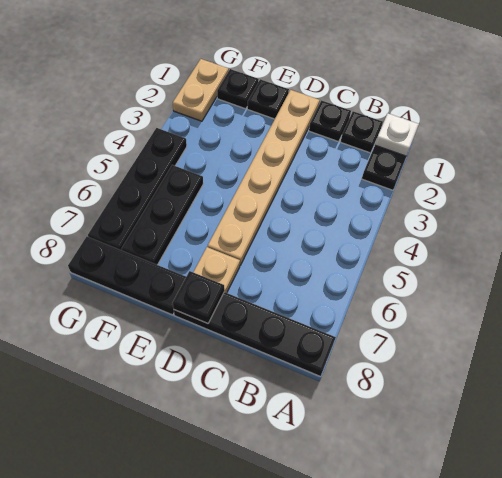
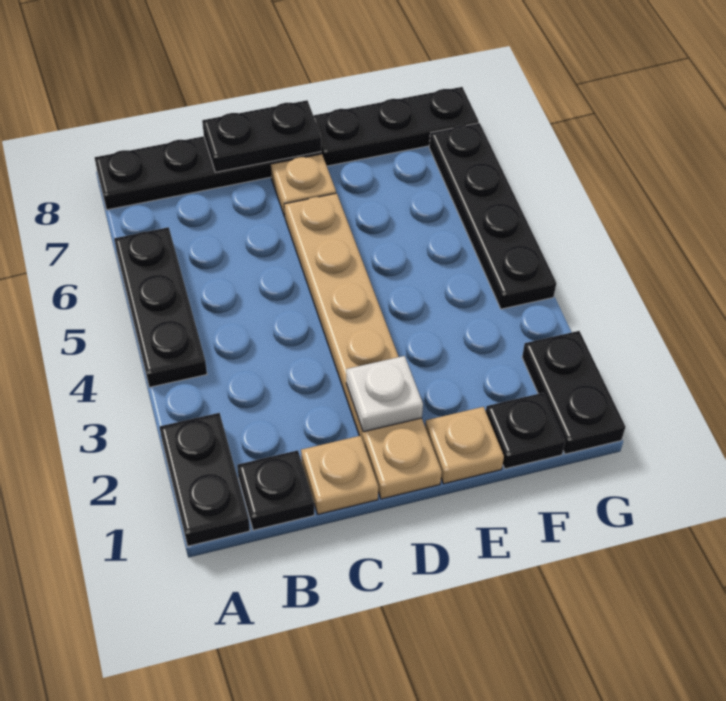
white 1x1 plate [375,114,419,156] -> white 1x1 plate moved to [346,356,423,432]
black 1x1 plate [309,100,351,142] -> tan 1x1 plate [301,436,378,514]
black 1x1 plate [173,271,224,324] -> black 1x2 plate [202,100,321,172]
black 1x1 plate [247,79,289,119] -> tan 1x1 plate [425,407,504,484]
black 1x3 plate [122,165,203,265] -> black 1x3 plate moved to [114,227,207,387]
tan 1x2 plate [173,59,229,121] -> black 1x2 plate [522,331,625,454]

